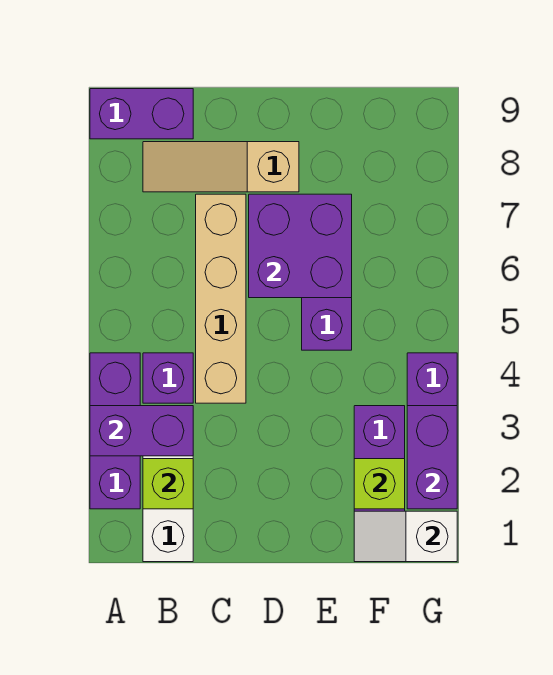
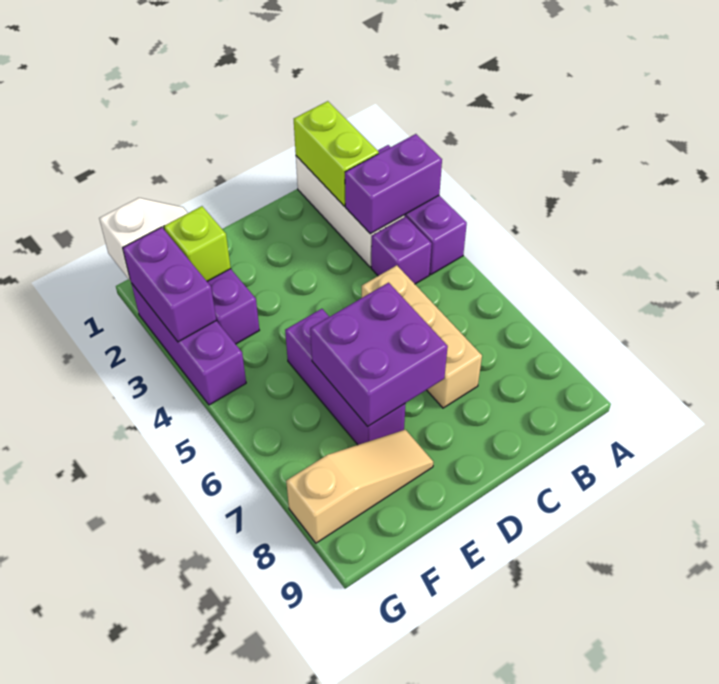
purple 1x2 brick [90,89,193,139] -> none
lime 1x1 brick [143,459,193,509] -> lime 1x2 brick [294,101,379,206]
tan 1x3 slope [143,142,299,192] -> tan 1x3 slope moved to [286,430,433,543]
tan 1x4 brick [196,194,246,403] -> tan 1x3 brick [362,265,482,408]

